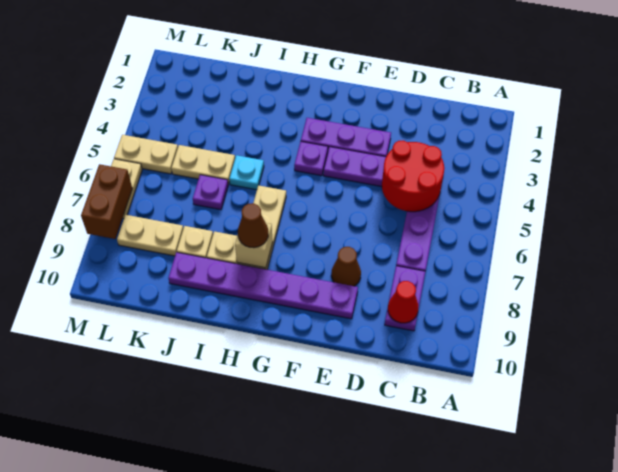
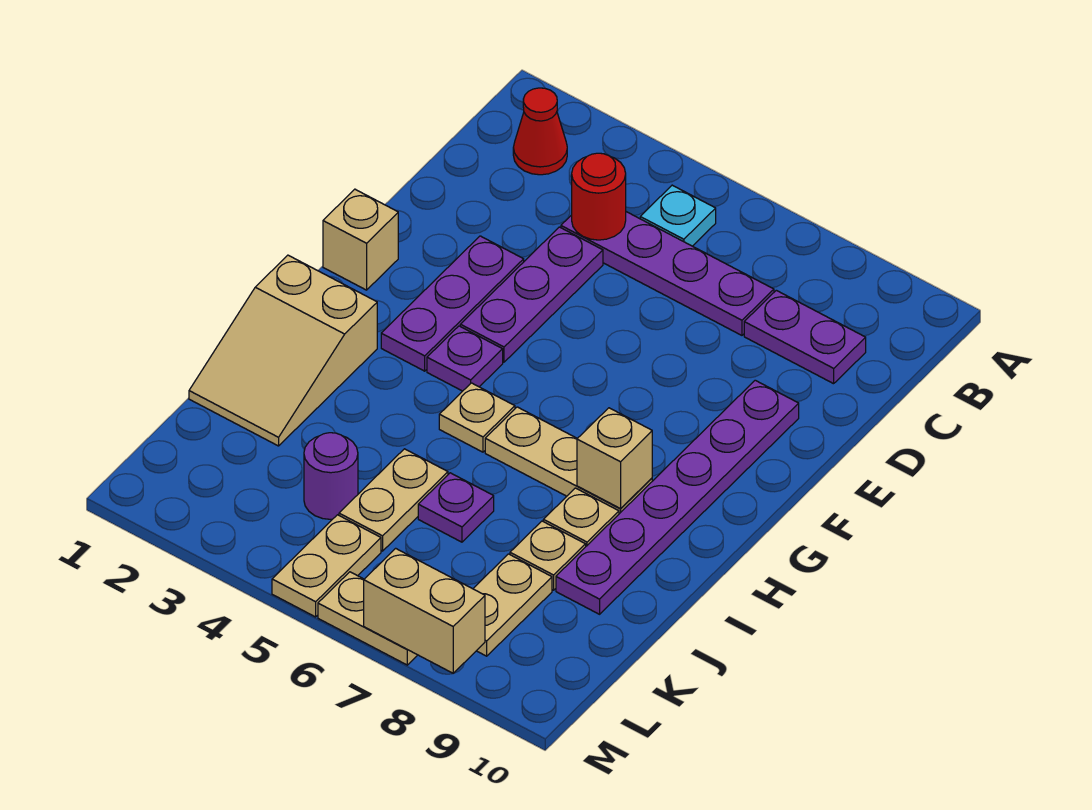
red 2x2 round brick [382,140,444,212] -> red 1x1 round brick [572,153,626,240]
red 1x1 cone [388,281,418,323] -> red 1x1 cone moved to [513,88,567,175]
brown 1x1 cone [331,247,361,286] -> none
none -> tan 1x1 brick [323,189,398,290]
none -> tan 2x3 slope [189,255,377,446]
none -> tan 1x1 plate [439,383,515,452]
brown 1x1 cone [238,203,268,248] -> none
cyan 1x1 plate [229,155,264,190] -> cyan 1x1 plate moved to [640,185,716,246]
none -> purple 1x1 round brick [304,433,358,519]
brown 1x2 brick [81,164,132,239] -> tan 1x2 brick [364,548,485,673]

